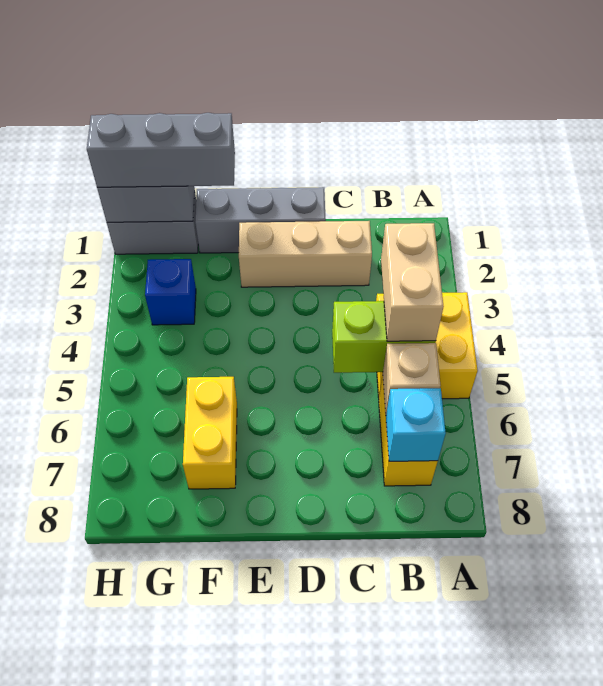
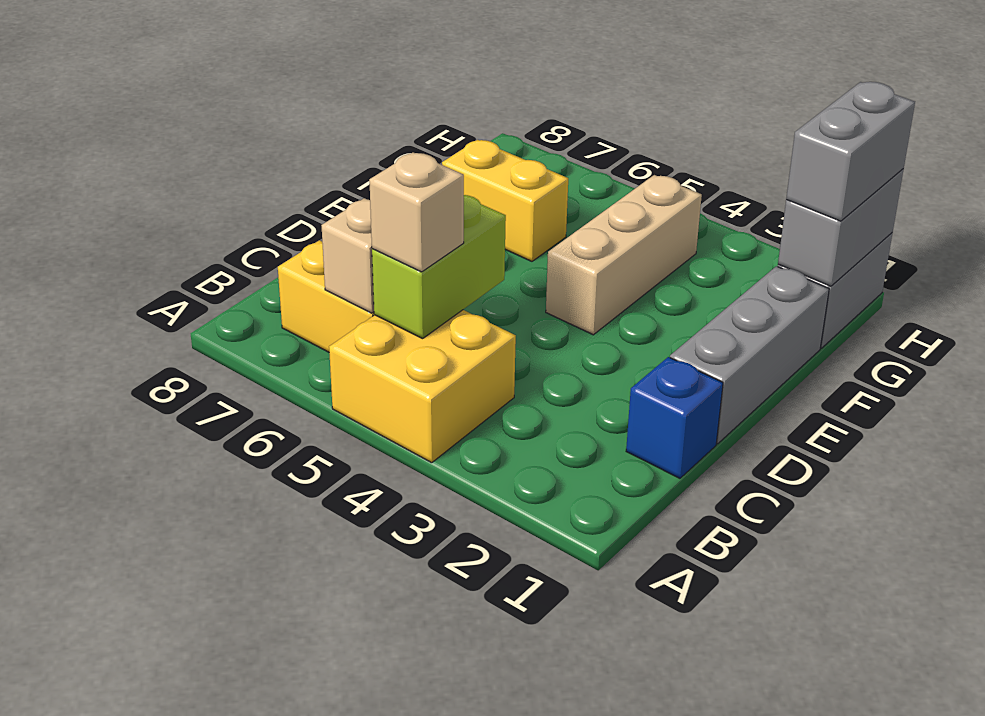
tan 1x2 brick [381,223,444,341] -> tan 1x1 brick [369,153,464,272]
cyan 1x1 brick [386,388,446,461] -> none
tan 1x3 brick [239,221,372,287] -> tan 1x3 brick moved to [546,175,702,335]
grey 1x3 brick [87,113,235,187] -> grey 1x2 brick [786,82,915,221]
blue 1x1 brick [145,259,196,325] -> blue 1x1 brick moved to [626,357,723,478]

